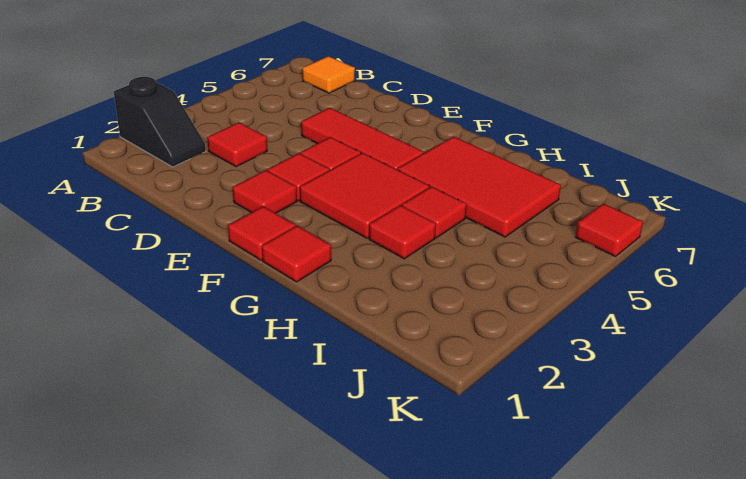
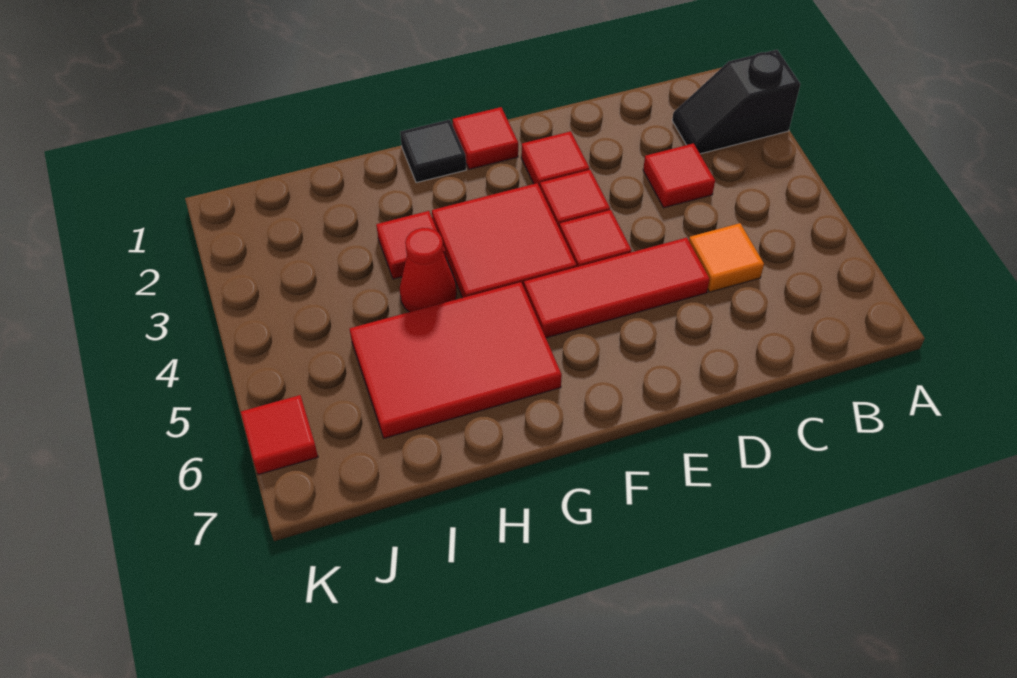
orange 1x1 tile [302,56,355,93] -> orange 1x1 tile moved to [689,223,764,292]
red 1x1 tile [262,226,331,282] -> black 1x1 tile [400,120,466,183]
red 1x1 tile [402,187,467,238] -> red 1x1 cone [400,228,457,312]

